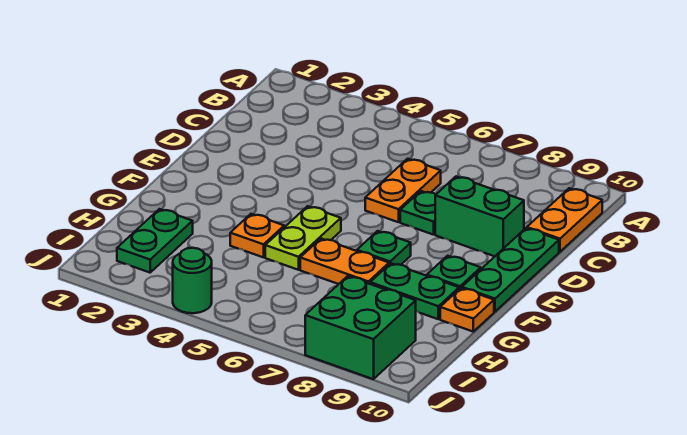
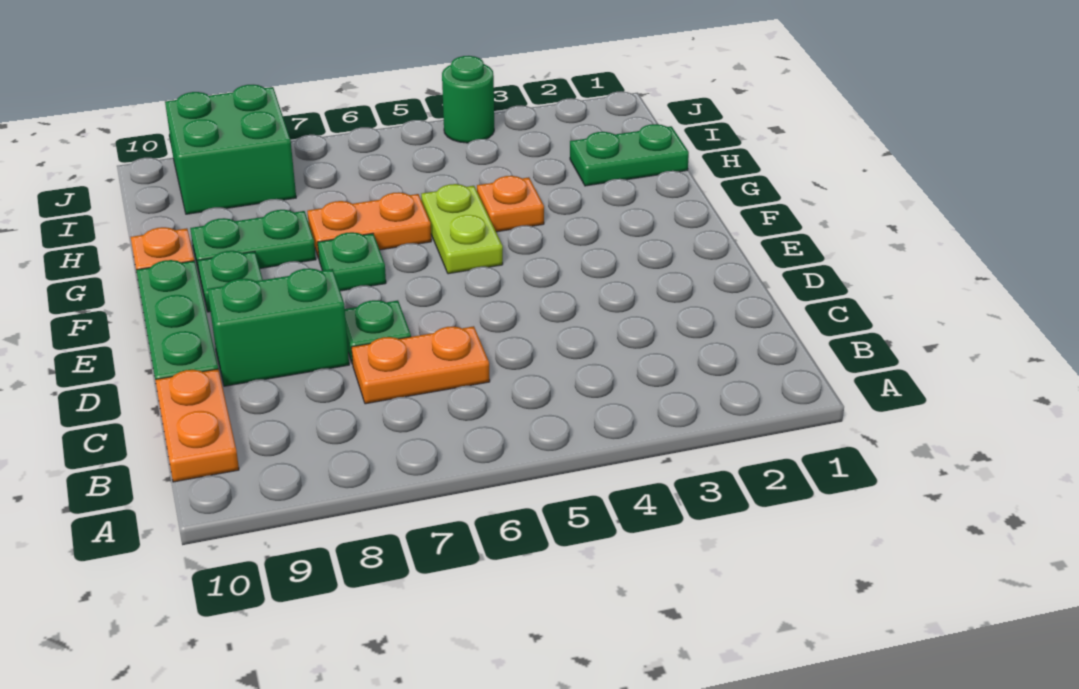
orange 1x2 plate [365,159,441,222] -> orange 1x2 plate turned to [351,326,490,404]
green 1x2 plate [117,209,193,273] -> green 1x2 plate turned to [570,124,689,186]

